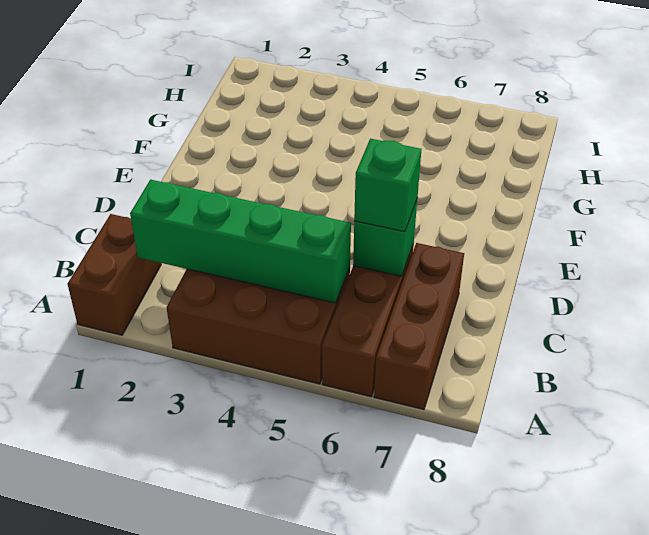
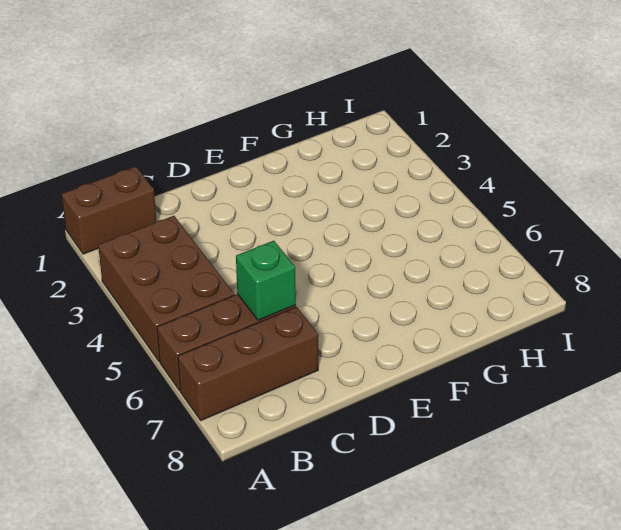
green 1x4 brick [130,180,351,303] -> none
green 1x1 brick [354,139,421,232] -> none

